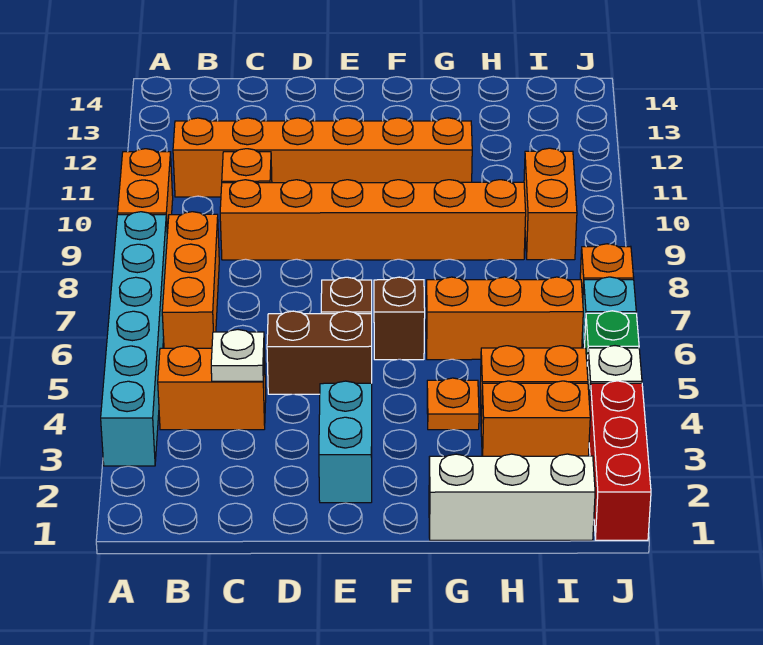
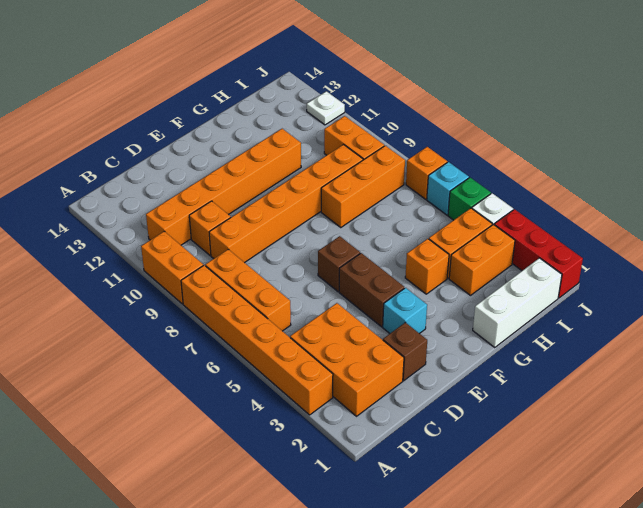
cyan 1x6 brick [101,212,167,466] -> orange 1x6 brick [181,265,333,415]
orange 1x2 brick [158,346,266,430] -> orange 2x3 brick [290,303,404,416]
white 1x1 plate [211,330,264,381] -> white 1x1 plate moved to [307,91,345,125]
brown 1x2 brick [267,311,372,394] -> brown 1x2 brick turned to [339,253,404,327]
cyan 1x2 brick [319,381,372,503] -> cyan 1x1 brick [383,288,427,334]
brown 1x1 brick [374,277,425,360] -> brown 1x1 brick moved to [383,322,427,381]
orange 1x1 plate [427,378,479,430] -> orange 1x1 brick [405,239,449,294]
orange 1x3 brick [426,277,583,360] -> orange 1x3 brick moved to [321,146,405,227]

